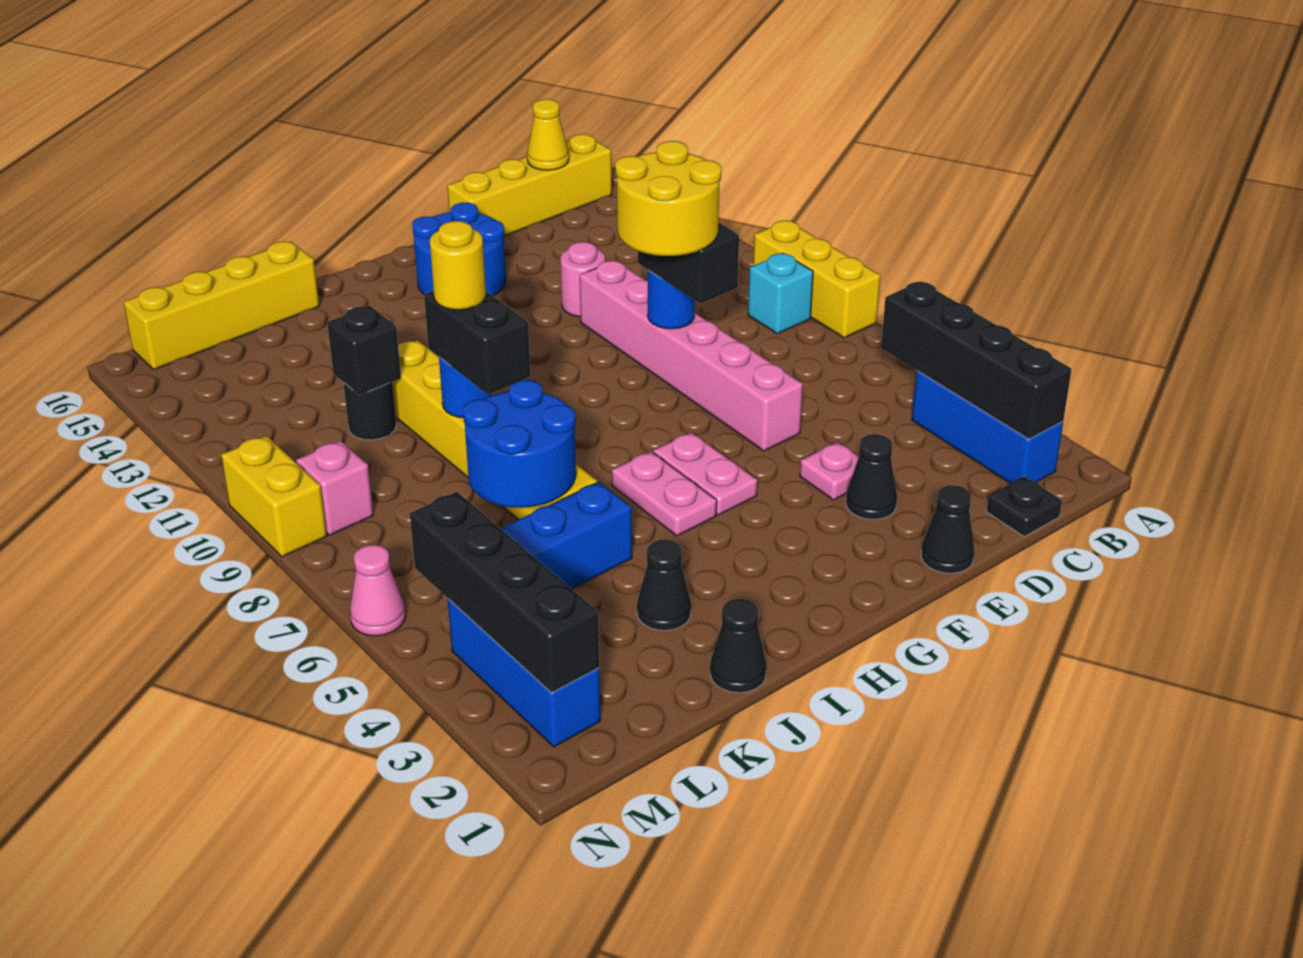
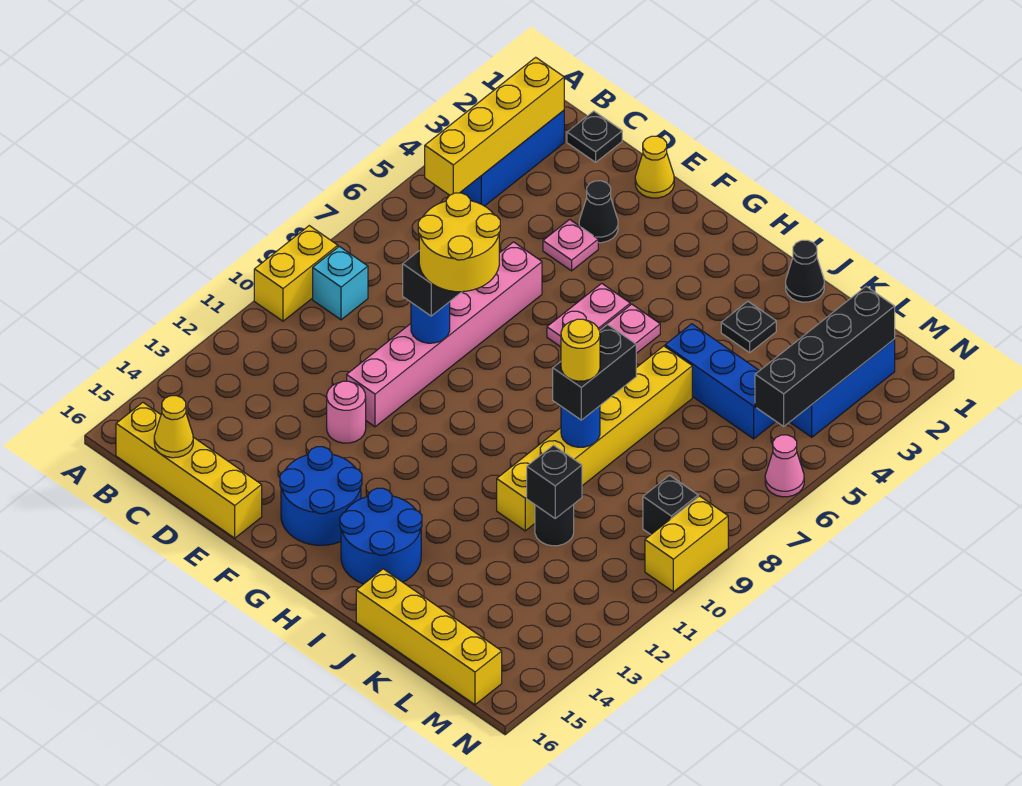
yellow 1x3 brick [753,221,880,338] -> yellow 1x2 brick [254,226,338,321]
black 1x4 brick [881,281,1071,439] -> yellow 1x4 brick [425,57,564,195]
black 1x1 cone [921,485,974,573] -> yellow 1x1 cone [635,136,674,198]
black 1x1 cone [637,540,691,630] -> black 1x1 plate [721,301,776,352]
blue 2x2 round brick [463,380,576,508] -> blue 2x2 round brick moved to [340,488,422,584]
pink 1x1 brick [296,441,373,535] -> black 1x1 brick [643,475,698,534]

